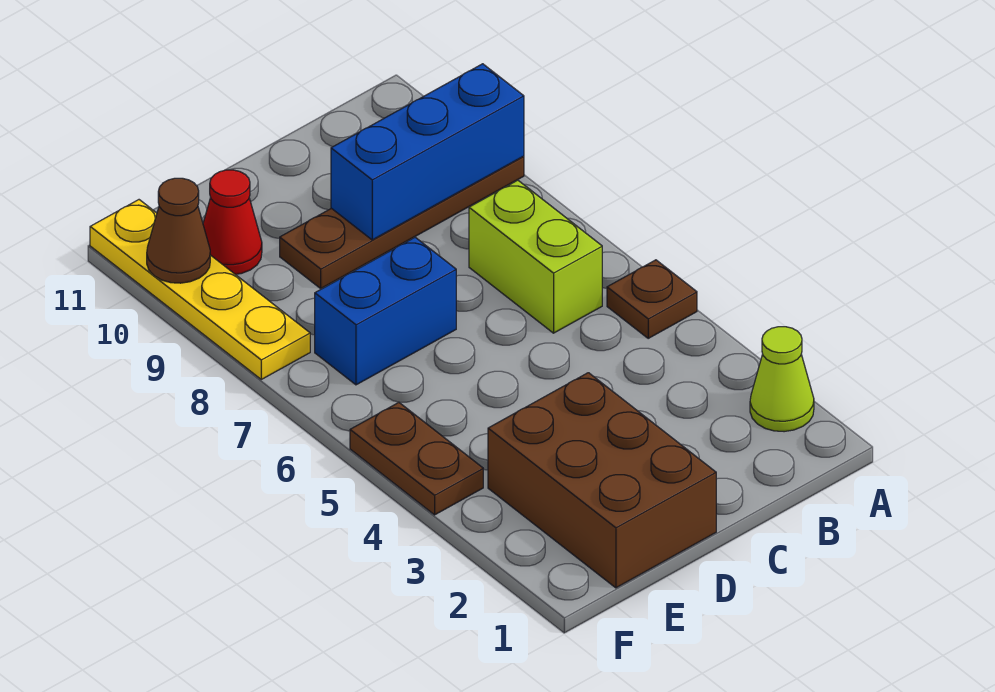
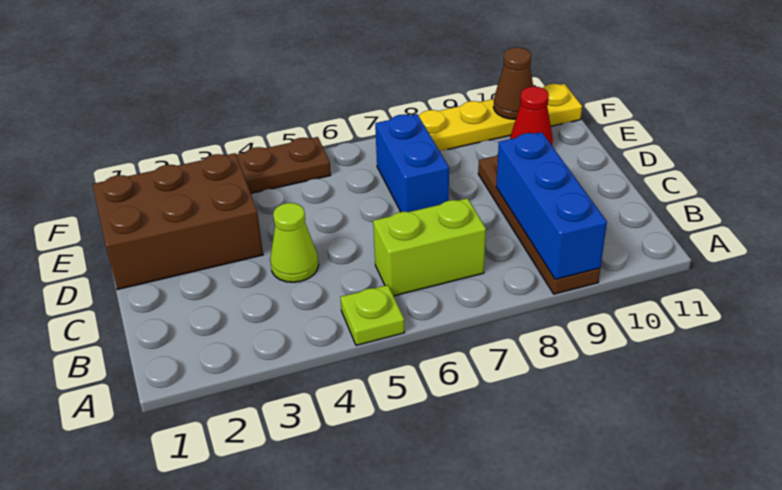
lime 1x1 cone [750,327,814,432] -> lime 1x1 cone moved to [270,203,319,282]
brown 1x1 plate [607,260,697,338] -> lime 1x1 plate [340,285,404,345]

